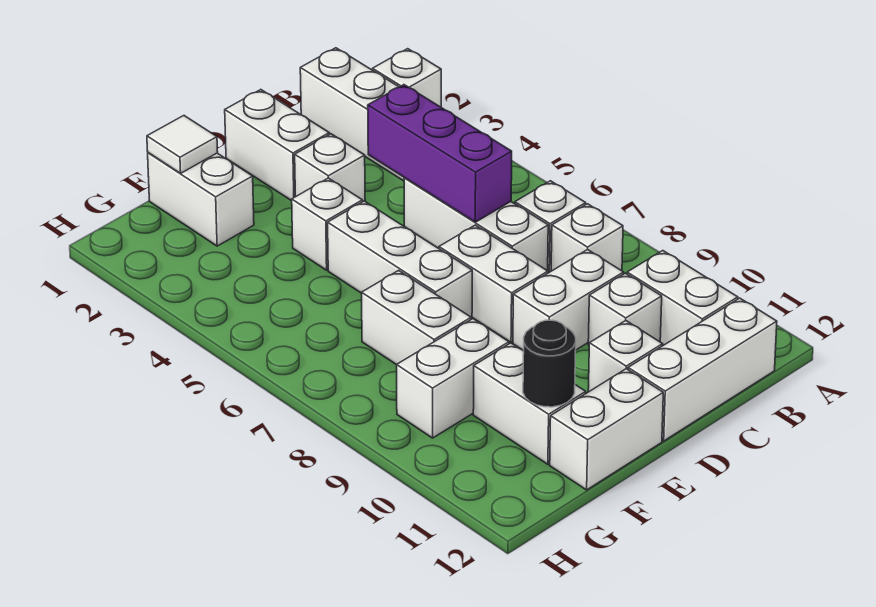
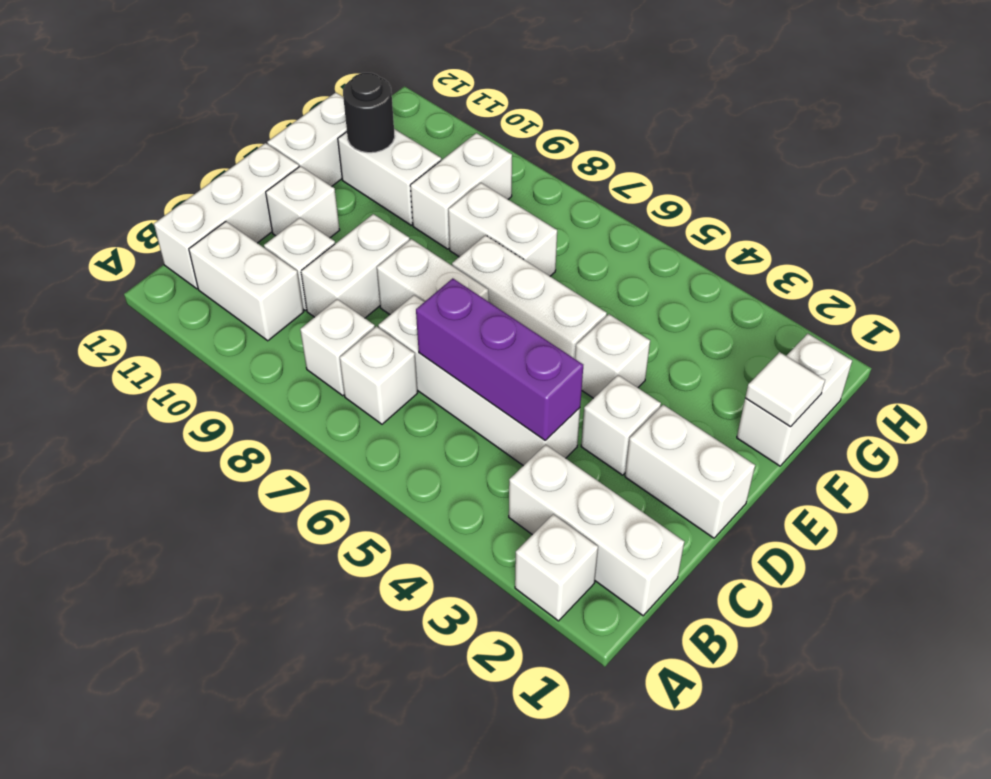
white 1x3 brick [404,178,548,271] -> white 1x4 brick [378,295,580,466]
white 1x2 brick [148,153,254,246] -> white 1x2 brick turned to [737,334,852,466]

